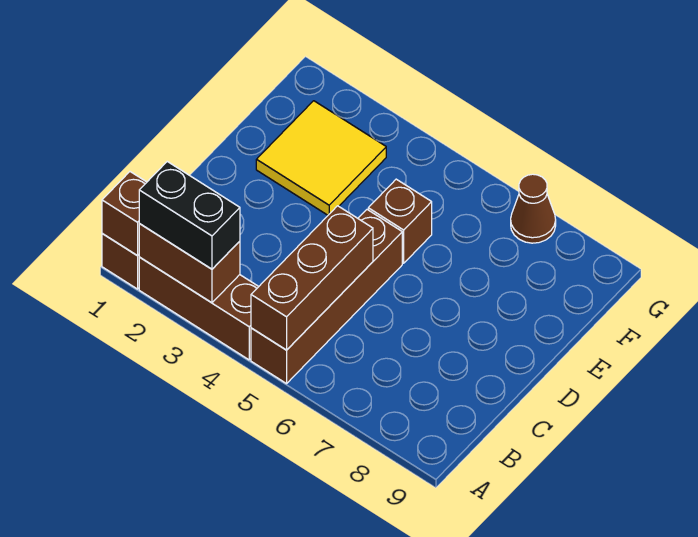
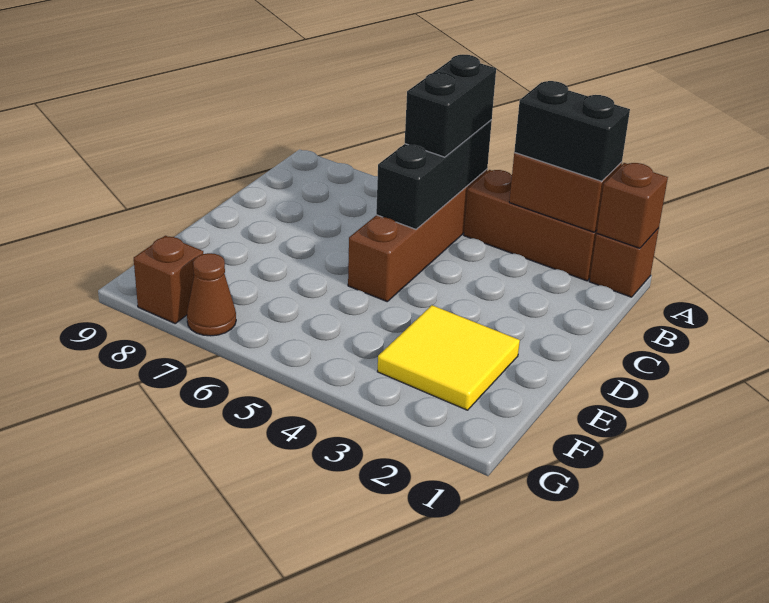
brown 1x3 brick [251,206,373,350] -> black 1x3 brick [376,120,492,229]
none -> black 1x2 brick [405,55,496,157]
brown 1x1 brick [368,179,432,263] -> brown 1x1 brick moved to [134,236,203,323]

